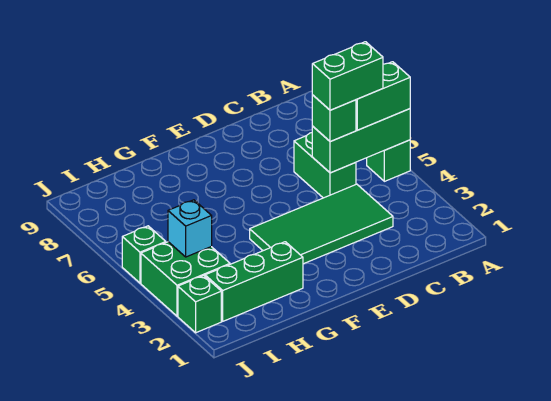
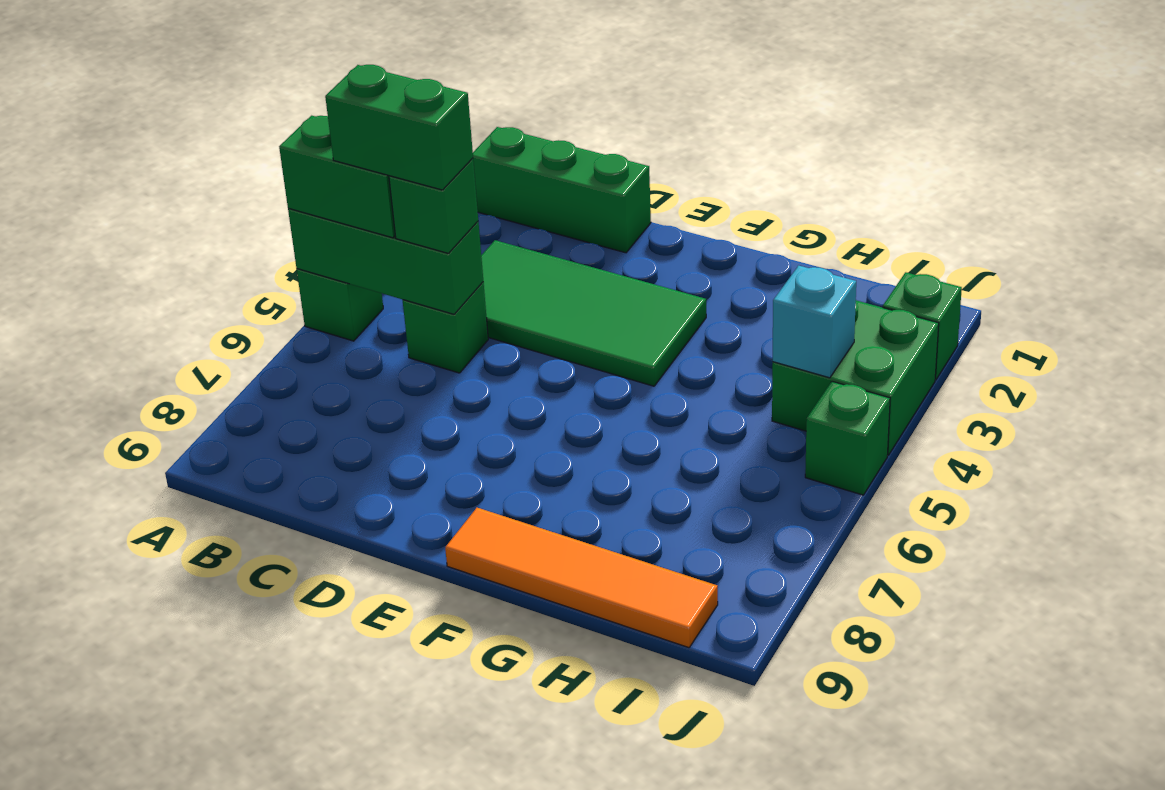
green 1x2 brick [294,133,356,198] -> green 1x1 brick [403,282,488,373]
none -> orange 1x4 tile [445,508,718,648]
green 1x3 brick [205,242,303,321] -> green 1x3 brick moved to [473,127,651,253]

